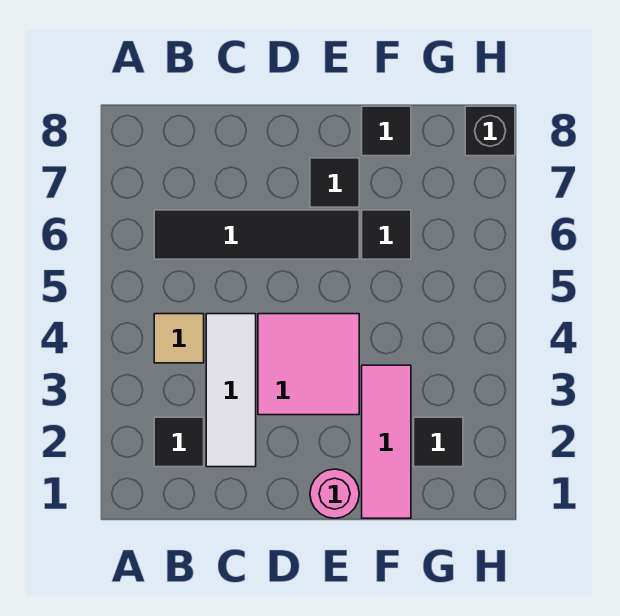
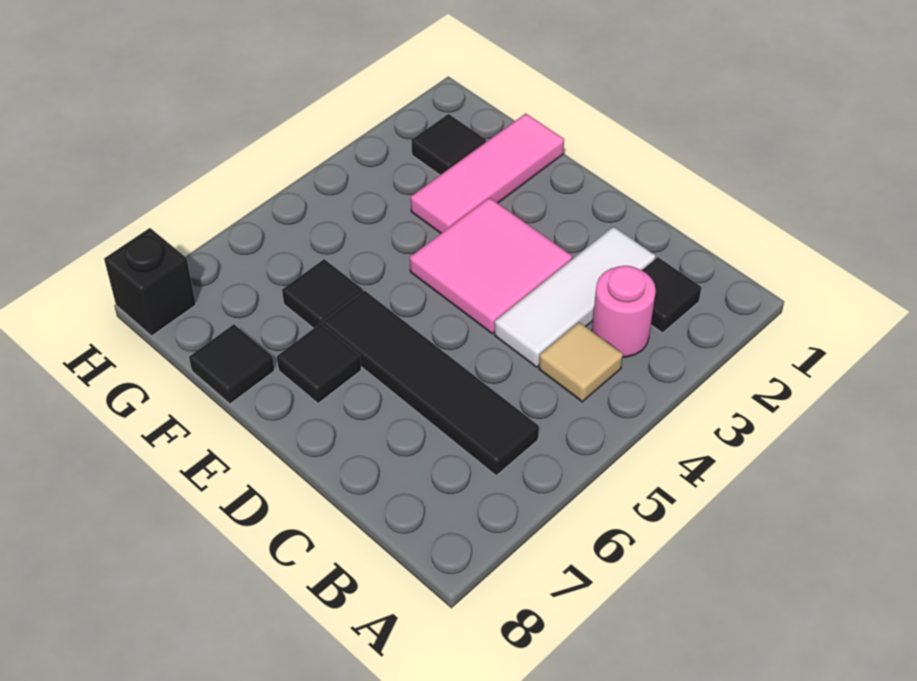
pink 1x1 round brick [310,469,359,518] -> pink 1x1 round brick moved to [592,266,656,357]

